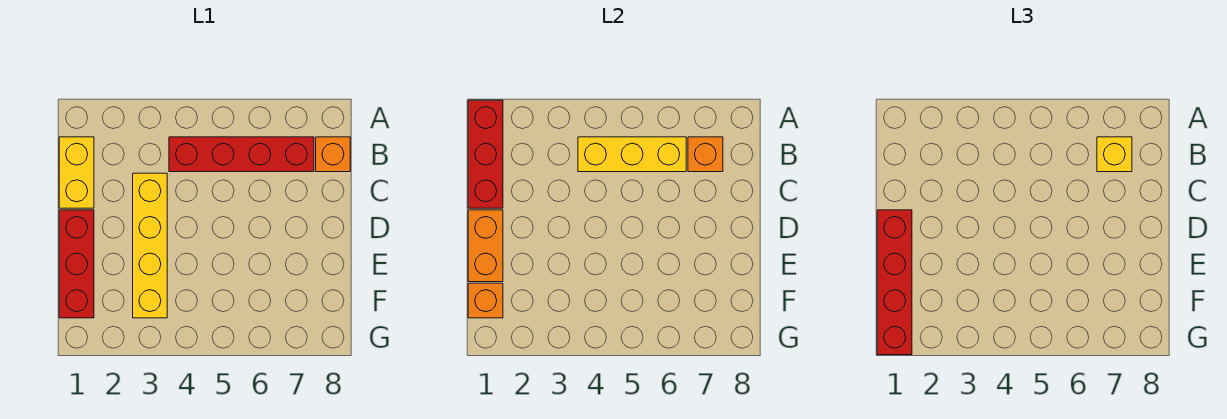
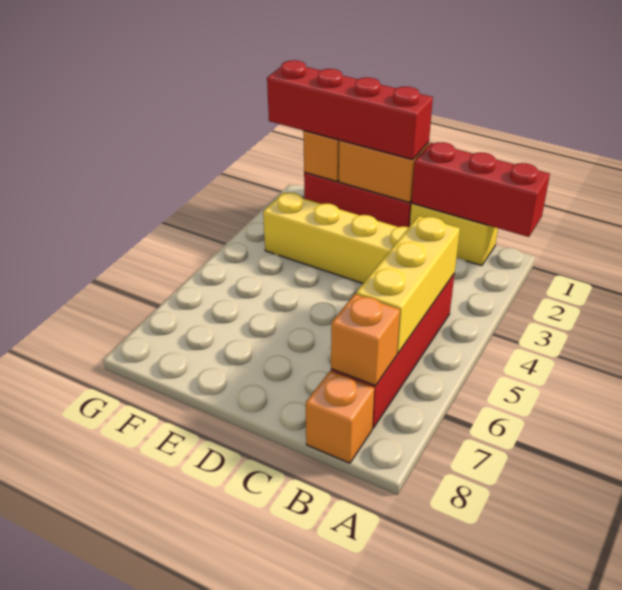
yellow 1x1 brick [1097,137,1132,172] -> none

